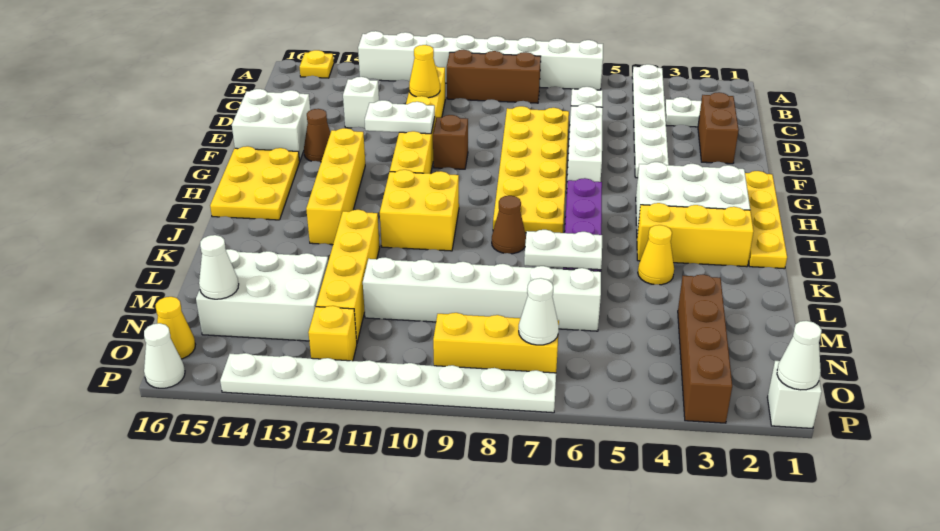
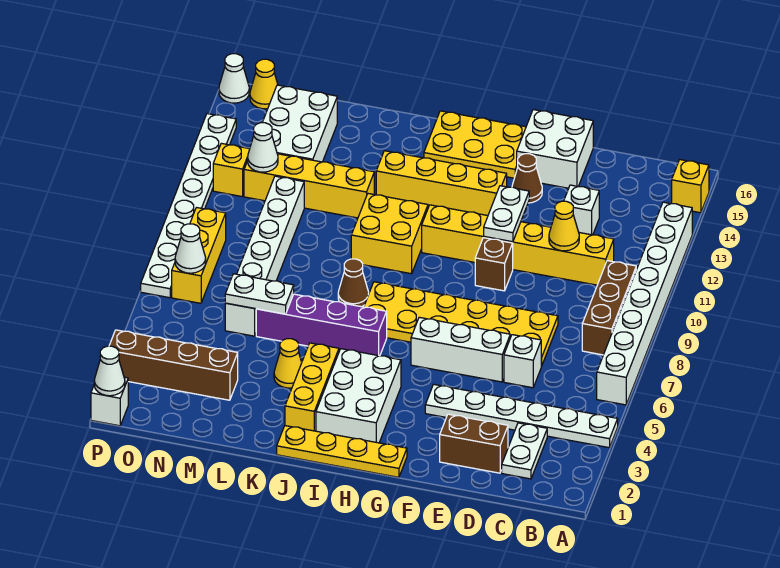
yellow 1x1 plate [300,50,334,78] -> yellow 1x1 brick [672,160,709,213]
white 1x2 plate [524,230,602,270] -> white 1x2 plate turned to [225,274,294,314]
white 1x1 cone [199,235,239,299] -> white 1x1 cone moved to [248,123,278,172]

